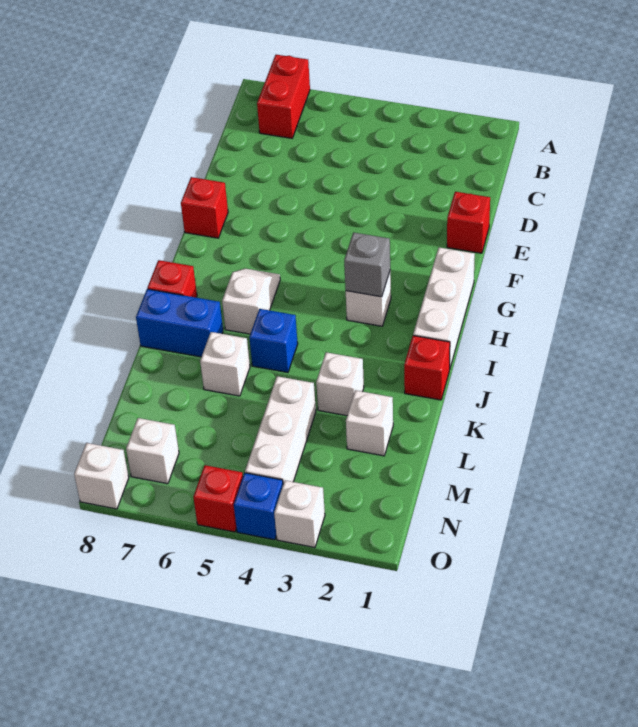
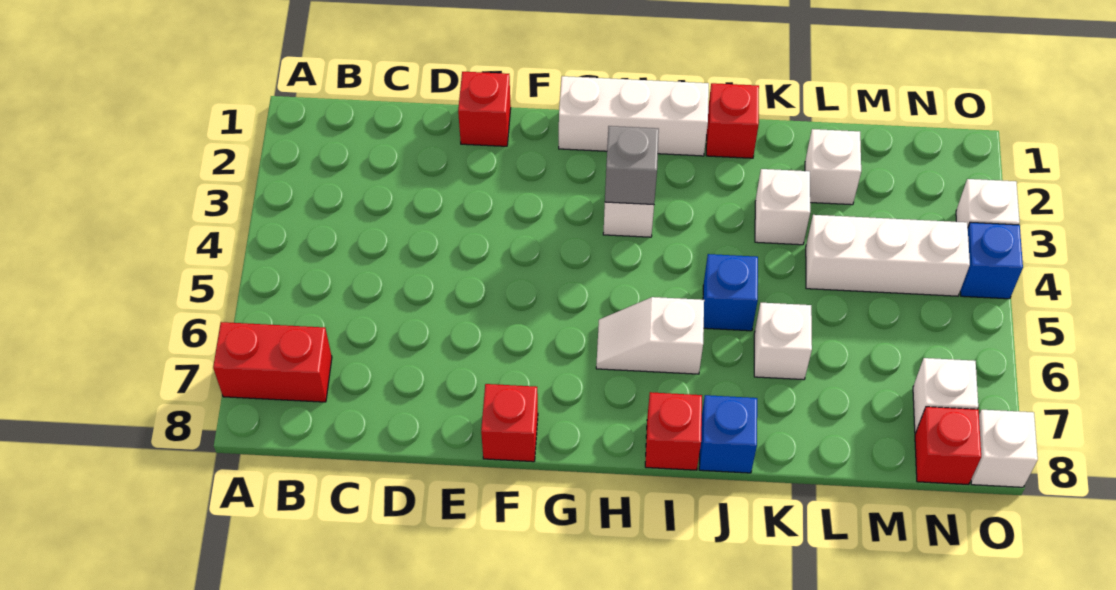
blue 1x2 brick [136,289,223,357] -> blue 1x1 brick [699,395,757,473]
red 1x1 brick [193,465,243,532] -> red 1x1 brick moved to [915,407,981,484]

